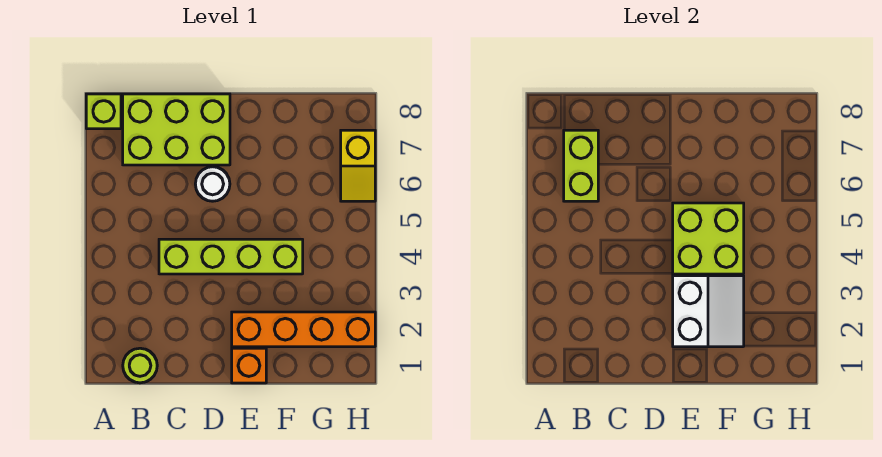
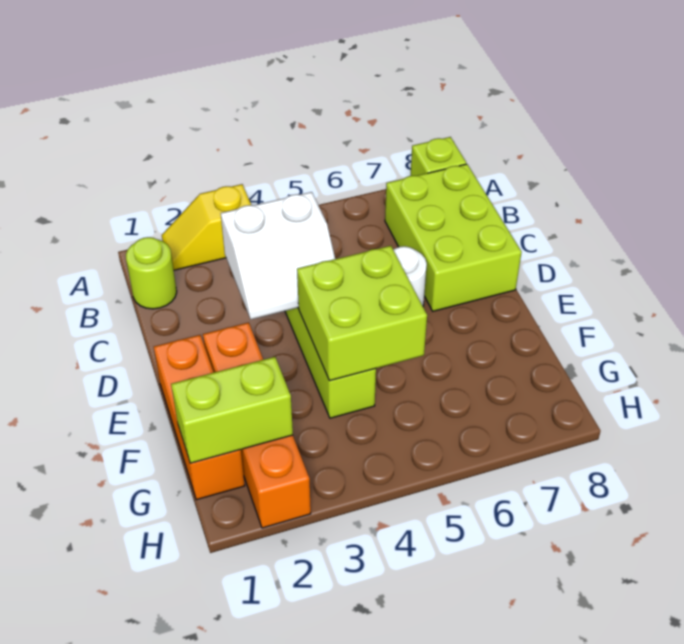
lime 1x2 brick [564,130,598,201] -> lime 1x2 brick moved to [171,357,293,463]
orange 1x1 brick [232,348,266,383] -> orange 1x3 brick [154,335,245,500]
white 2x2 slope [673,276,744,347] -> white 2x2 slope moved to [221,192,335,319]
yellow 1x2 slope [341,130,375,201] -> yellow 1x2 slope moved to [162,184,251,270]

